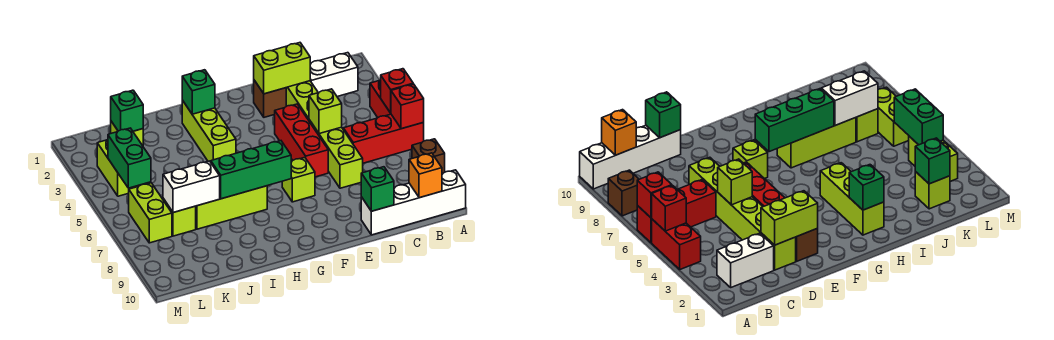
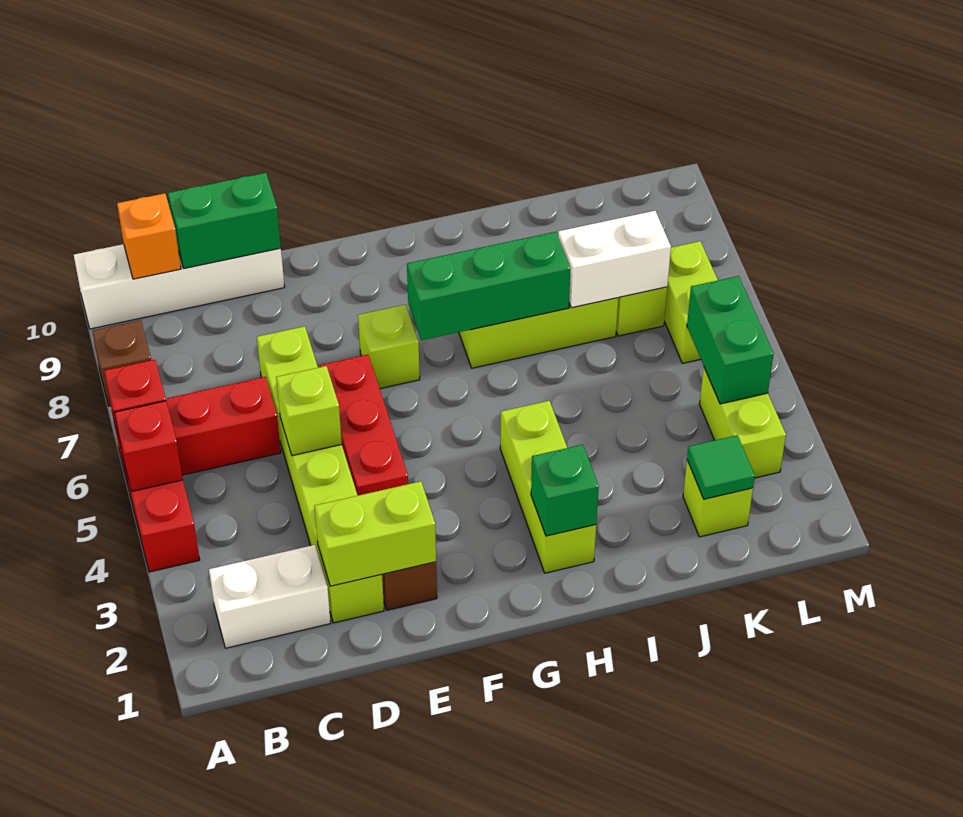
green 1x1 brick [361,167,394,211] -> green 1x2 brick [168,173,281,268]
green 1x1 brick [111,90,143,131] -> green 1x1 tile [687,435,755,499]

